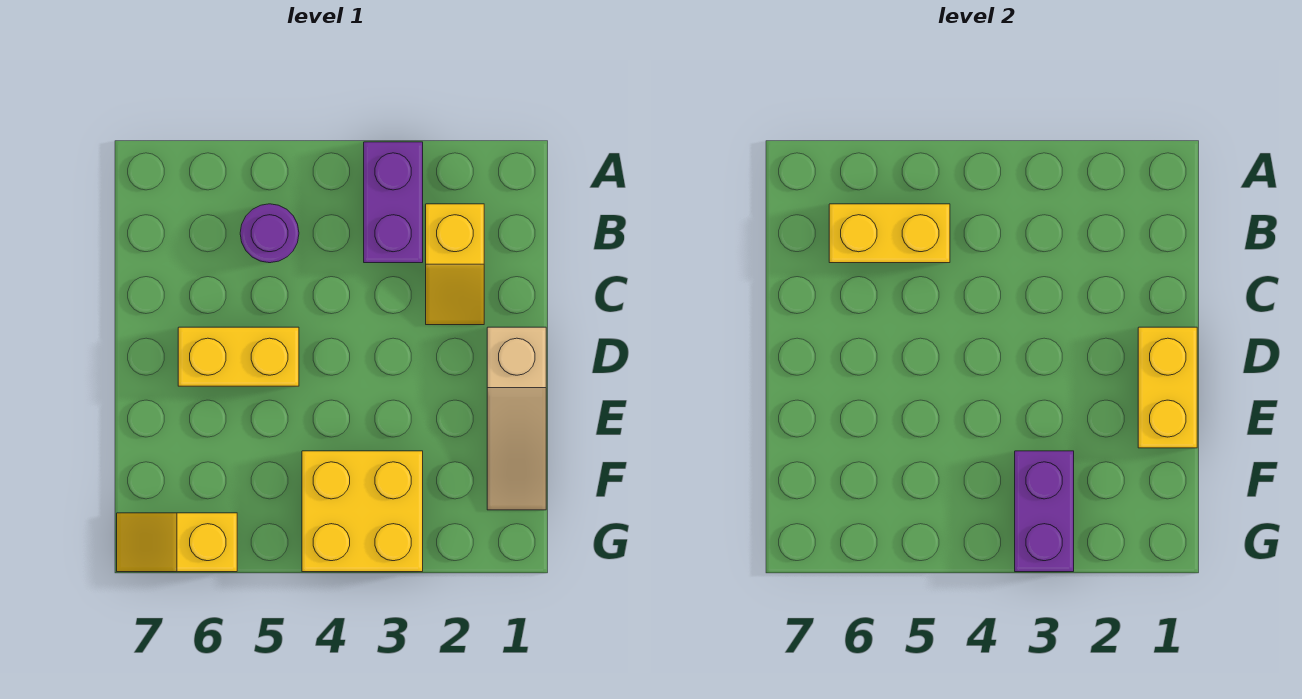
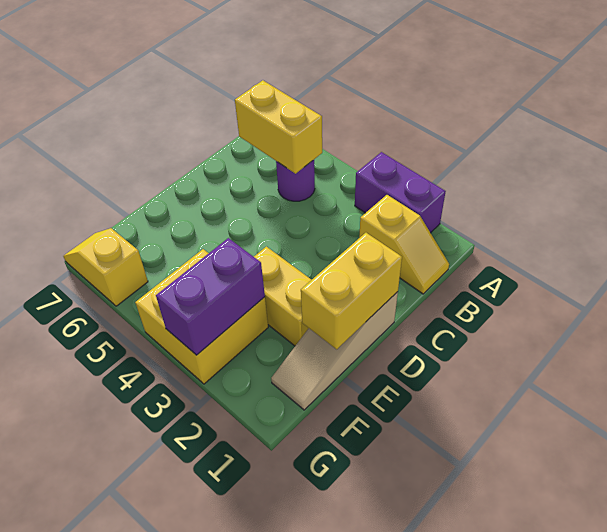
purple 1x2 brick [364,142,423,263] -> purple 1x2 brick turned to [355,152,446,233]
yellow 1x2 slope [426,204,484,325] -> yellow 1x2 slope turned to [359,195,449,294]
yellow 1x2 brick [178,327,299,386] -> yellow 1x2 brick moved to [254,247,311,346]

